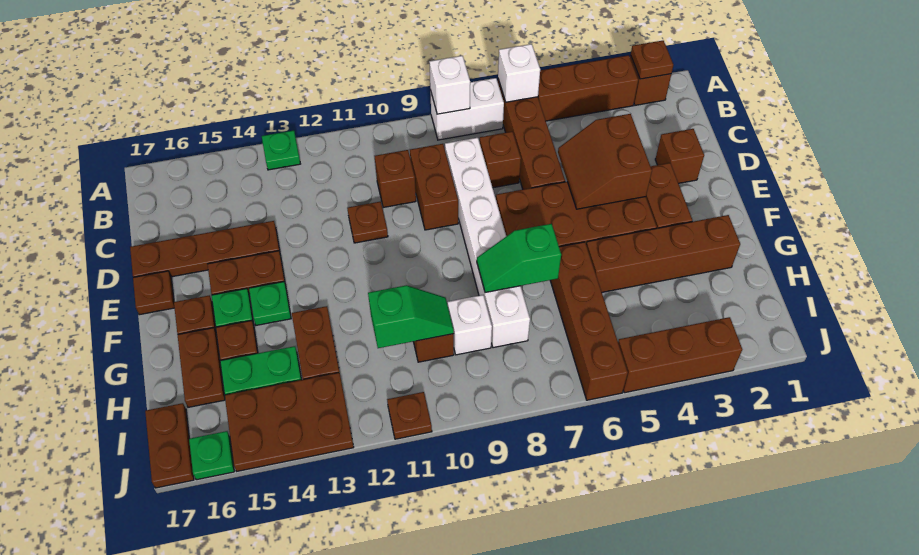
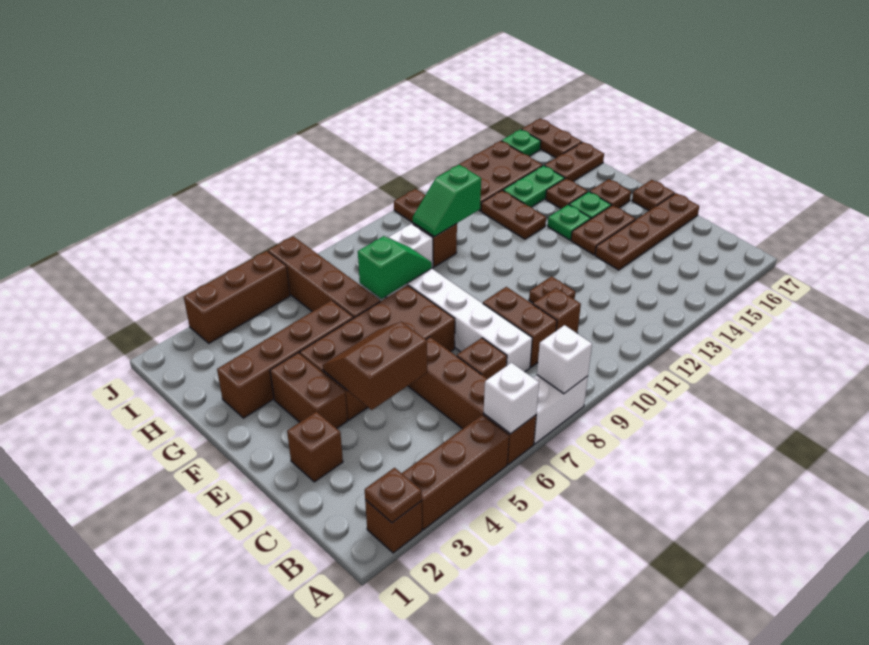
green 1x1 plate [262,130,300,170] -> none
brown 2x2 slope [558,114,652,209] -> brown 2x2 slope turned to [323,322,427,410]
brown 1x2 plate [178,328,225,407] -> brown 1x2 plate turned to [545,142,604,181]

